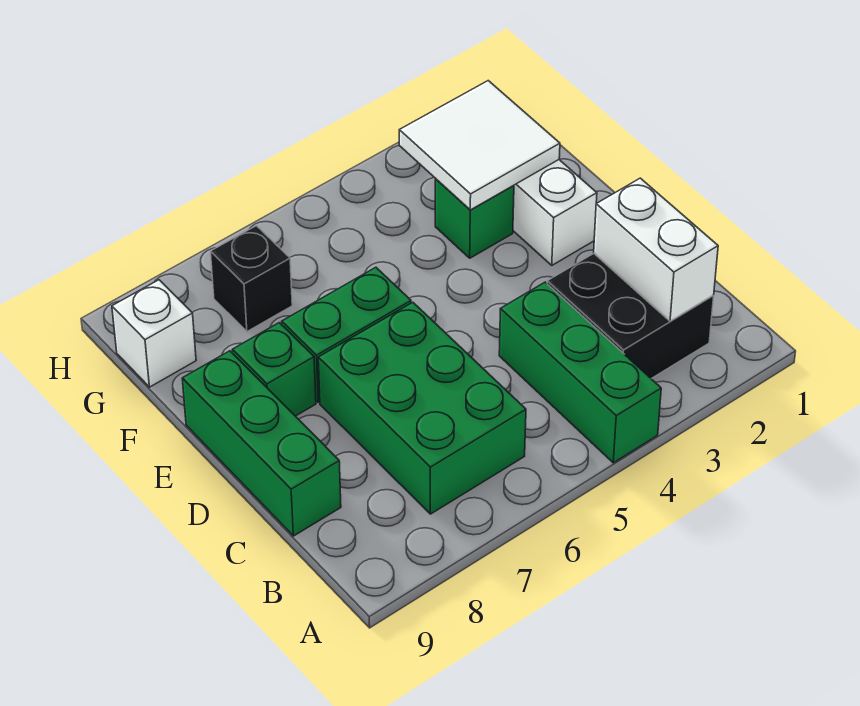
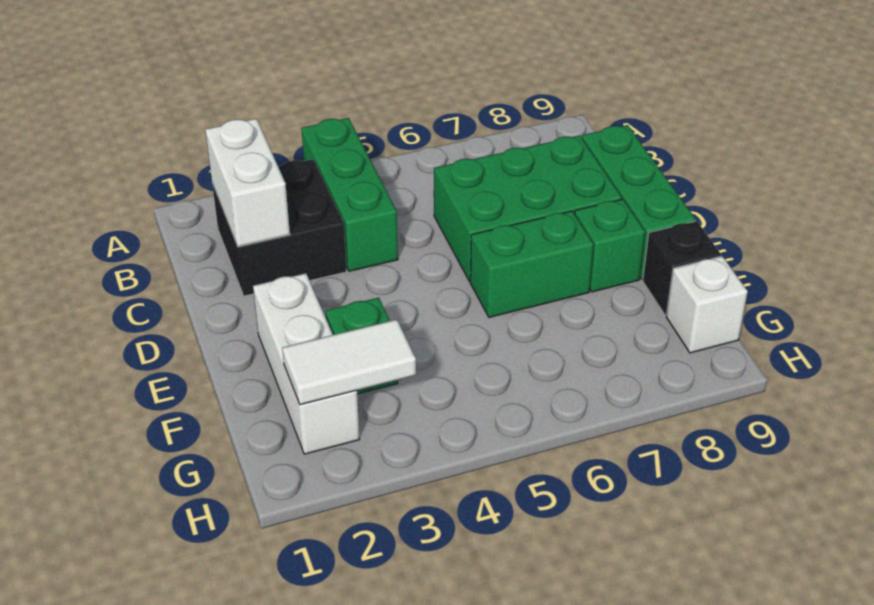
green 2x3 brick [318,302,526,514] -> green 2x3 brick turned to [434,136,622,282]
white 2x2 tile [399,81,560,210] -> white 1x2 tile [282,319,416,405]
black 1x1 brick [211,226,292,331] -> black 1x1 brick moved to [643,221,721,315]

